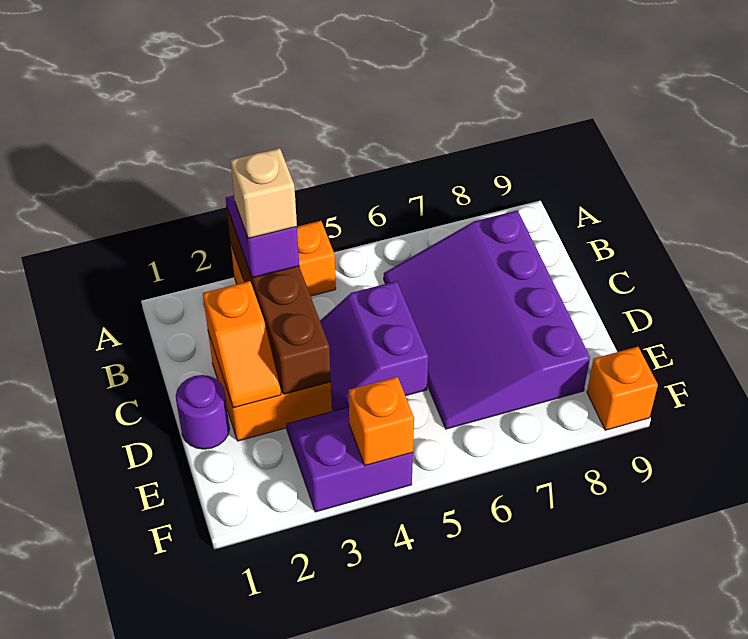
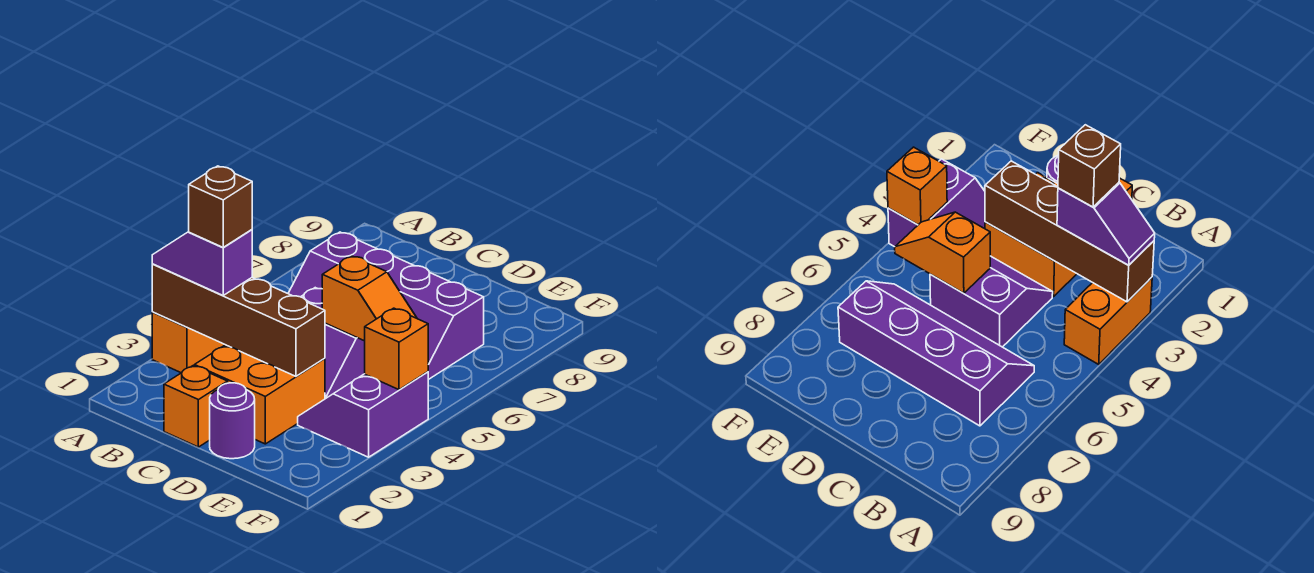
tan 1x1 brick [231,148,297,239] -> brown 1x1 brick [189,166,252,248]
purple 3x4 slope [384,210,590,429] -> purple 2x4 slope [288,232,484,380]
orange 1x2 slope [203,281,281,408] -> orange 1x2 slope moved to [322,256,417,341]
orange 1x1 brick [587,347,658,430] -> orange 1x1 brick moved to [164,366,228,447]

